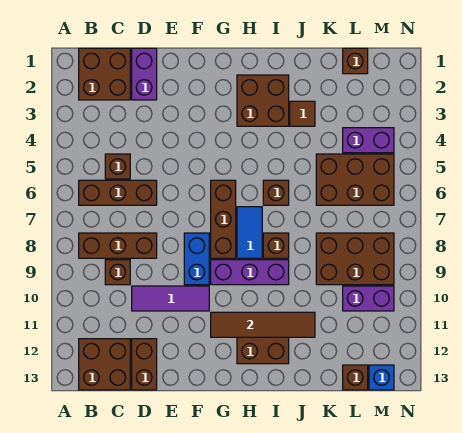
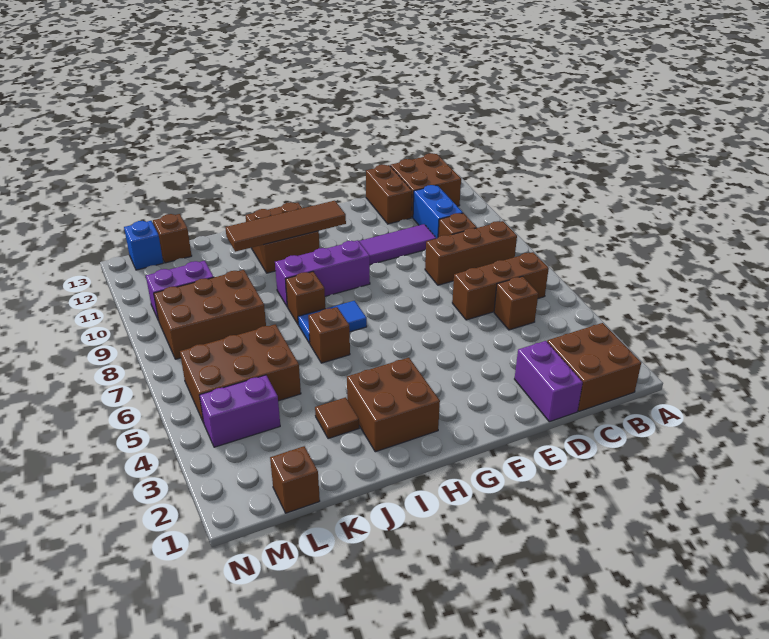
blue 1x2 brick [184,233,209,285] -> blue 1x2 brick moved to [413,185,463,239]
brown 1x3 brick [211,180,236,258] -> none
blue 1x2 tile [237,207,262,258] -> blue 1x2 tile turned to [298,301,367,344]

